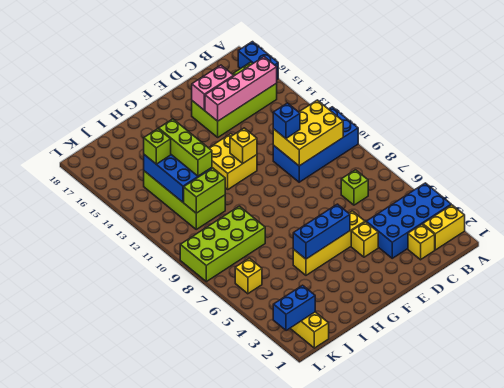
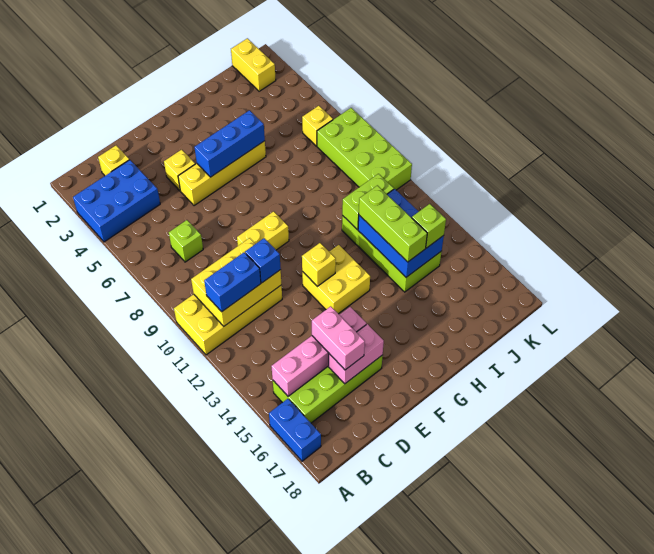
yellow 1x2 brick [423,205,465,250] -> yellow 1x2 brick moved to [237,211,289,250]
blue 2x4 brick [366,183,451,258] -> blue 2x3 brick [73,160,160,242]
blue 2x4 brick [273,107,358,182] -> yellow 2x4 brick [174,285,282,355]
none -> pink 1x2 brick [312,306,365,370]
lime 2x4 brick [180,206,265,282] -> lime 2x4 brick turned to [317,108,412,190]
blue 1x2 brick [273,285,315,331] -> blue 1x2 brick moved to [204,252,261,312]

